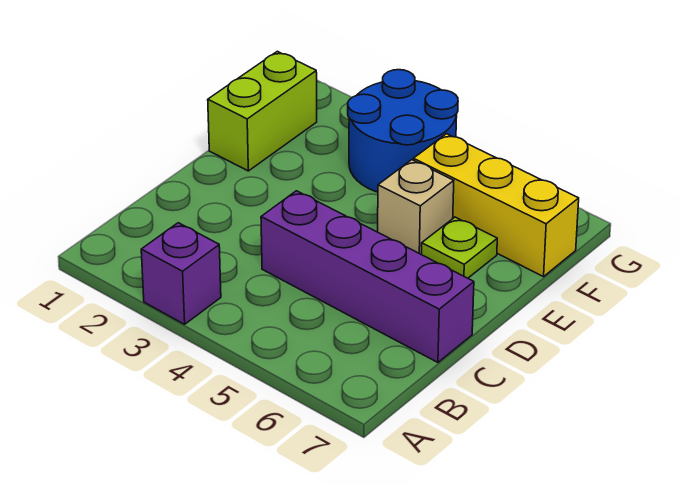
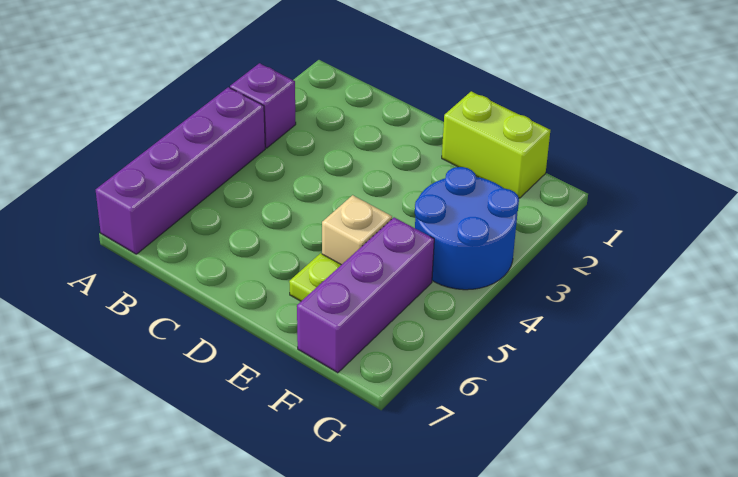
purple 1x4 brick [261,191,474,362] -> purple 1x4 brick moved to [96,87,265,254]
yellow 1x3 brick [413,134,579,277] -> purple 1x3 brick [297,217,434,373]

